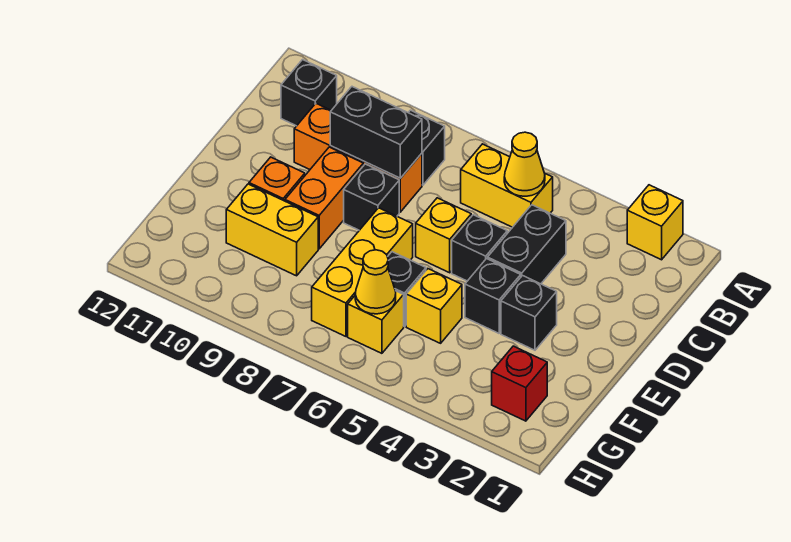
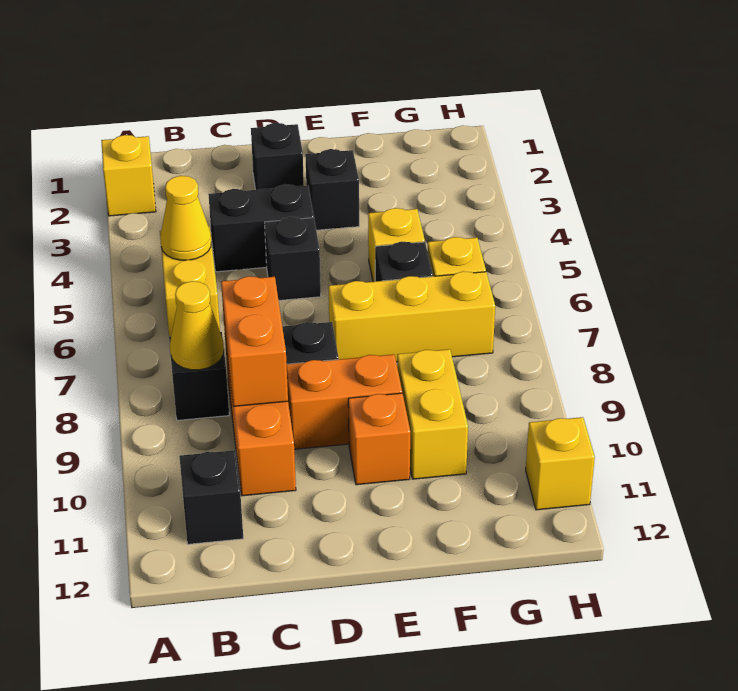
black 1x2 brick [330,87,422,178] -> orange 1x2 brick [221,276,288,406]
yellow 1x1 brick [416,198,471,273] -> yellow 1x1 brick moved to [526,417,595,510]
black 1x1 brick [465,259,521,333] -> black 1x1 brick moved to [251,123,304,190]
red 1x1 brick [492,346,547,421] -> none
yellow 1x1 cone [355,250,396,314] -> yellow 1x1 cone moved to [170,281,224,370]

